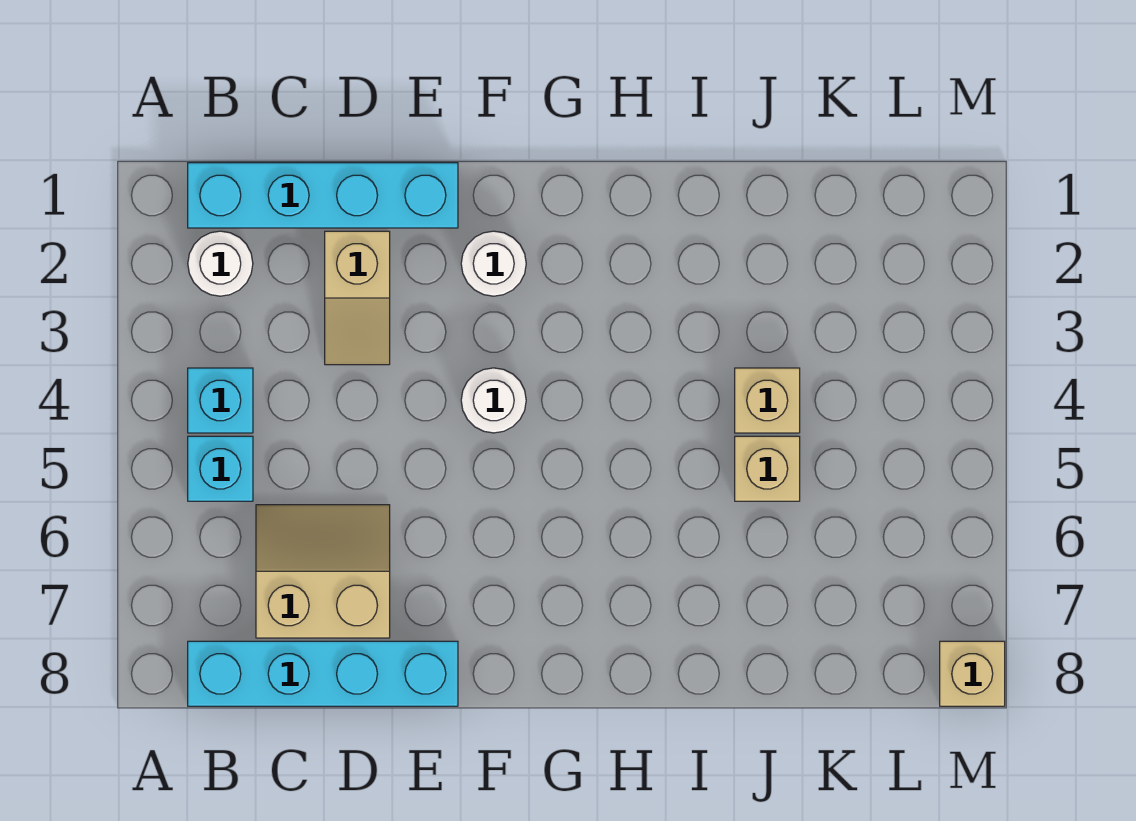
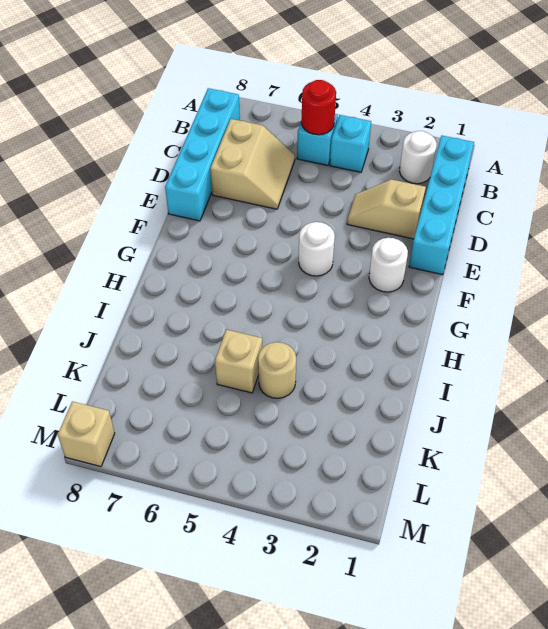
none -> red 1x1 round brick [301,80,336,135]
tan 1x1 brick [735,368,800,433] -> tan 1x1 round brick [258,342,296,398]

